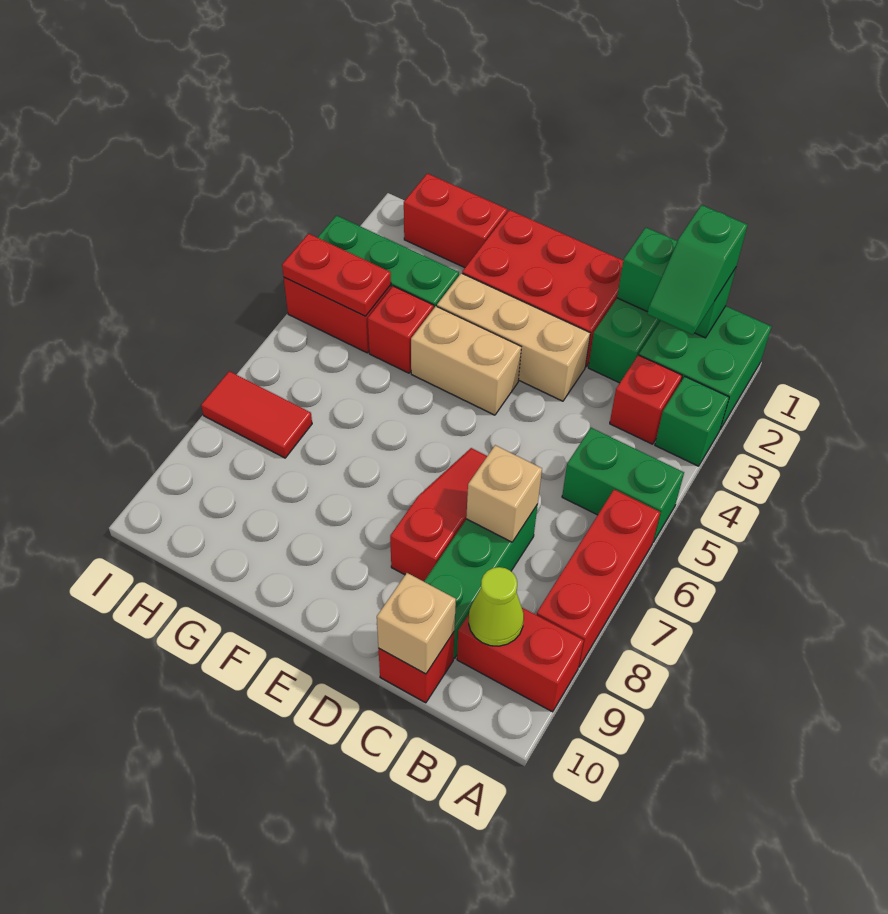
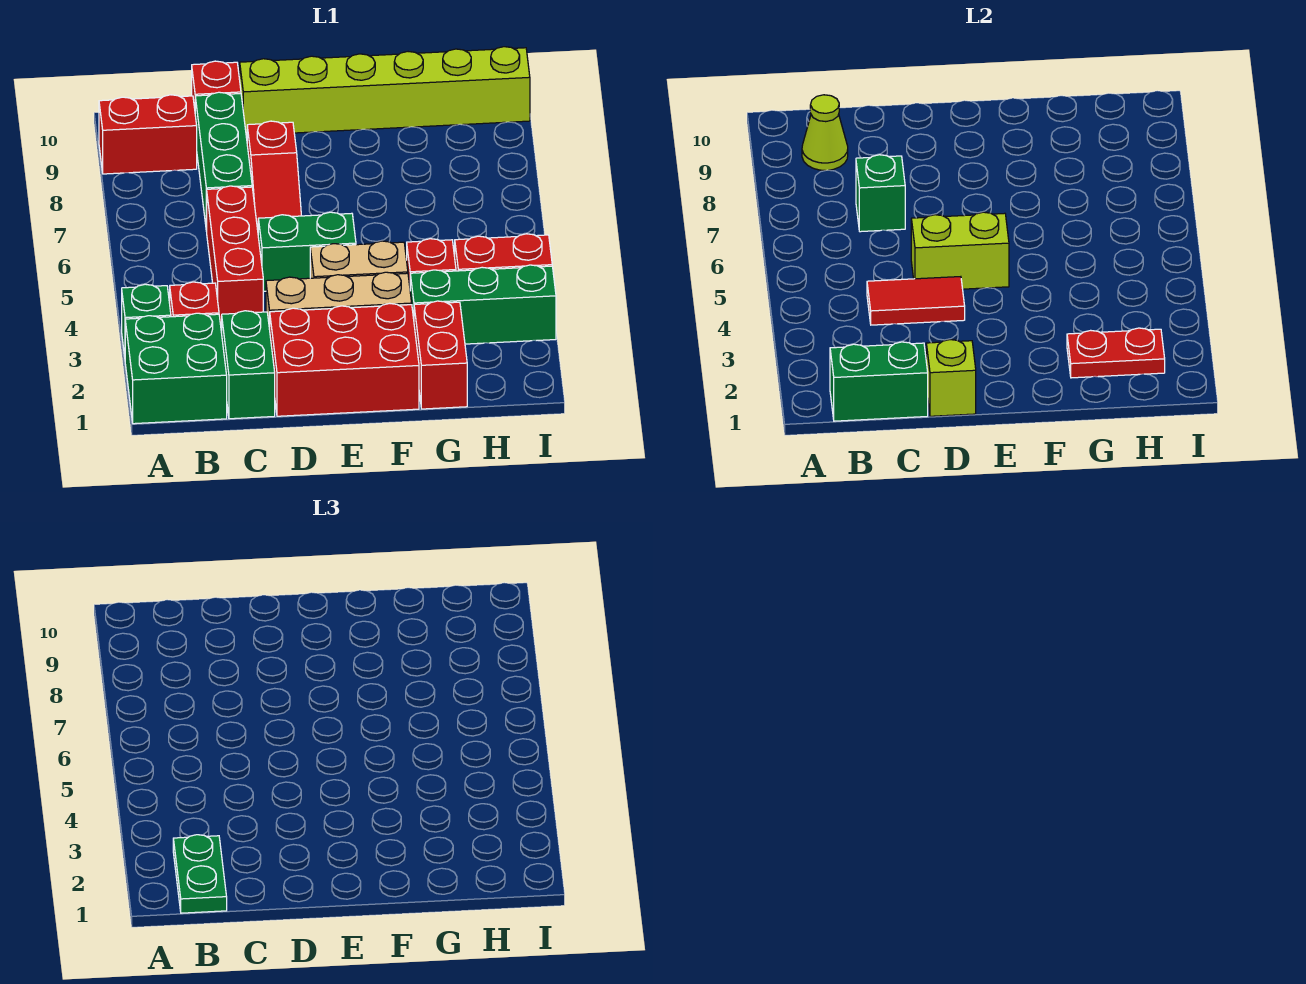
green 1x2 brick [562,428,684,542] -> green 1x2 brick moved to [258,212,356,291]
red 1x3 brick [537,490,660,667] -> red 1x3 brick moved to [207,186,263,325]
green 1x2 slope [647,205,747,335] -> green 1x2 plate [173,835,227,913]
tan 1x1 brick [466,445,542,542] -> green 1x1 brick [856,155,905,232]
tan 1x1 brick [377,573,456,674] -> none
none -> lime 1x1 brick [926,340,976,416]
none -> lime 1x2 brick [911,212,1009,289]
none -> lime 1x6 brick [240,47,530,135]
red 1x2 brick [404,173,507,268] -> red 1x2 brick turned to [414,301,467,409]
red 1x2 plate [282,234,391,316] -> red 1x2 plate moved to [1067,328,1165,378]
red 1x2 tile [201,371,312,458] -> red 1x2 tile moved to [867,277,965,325]

